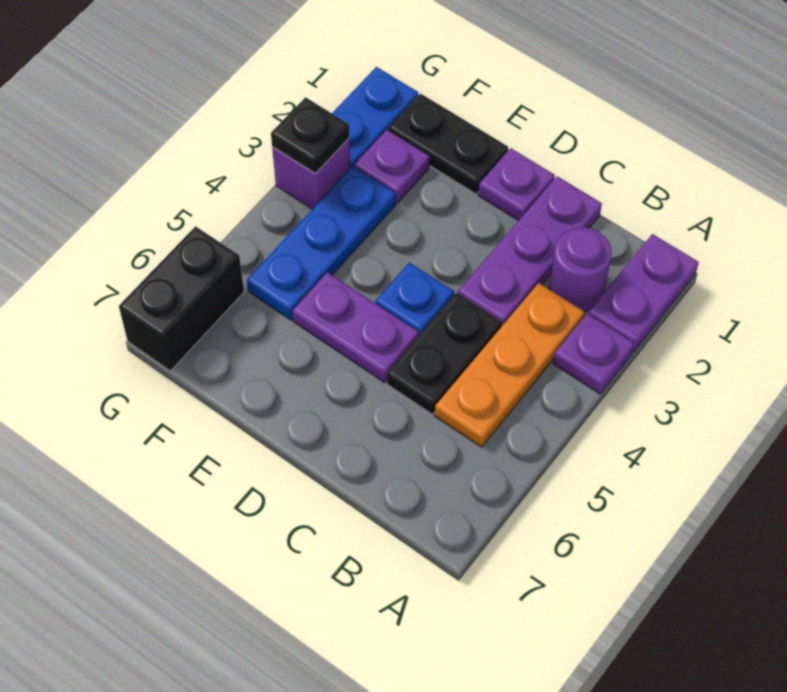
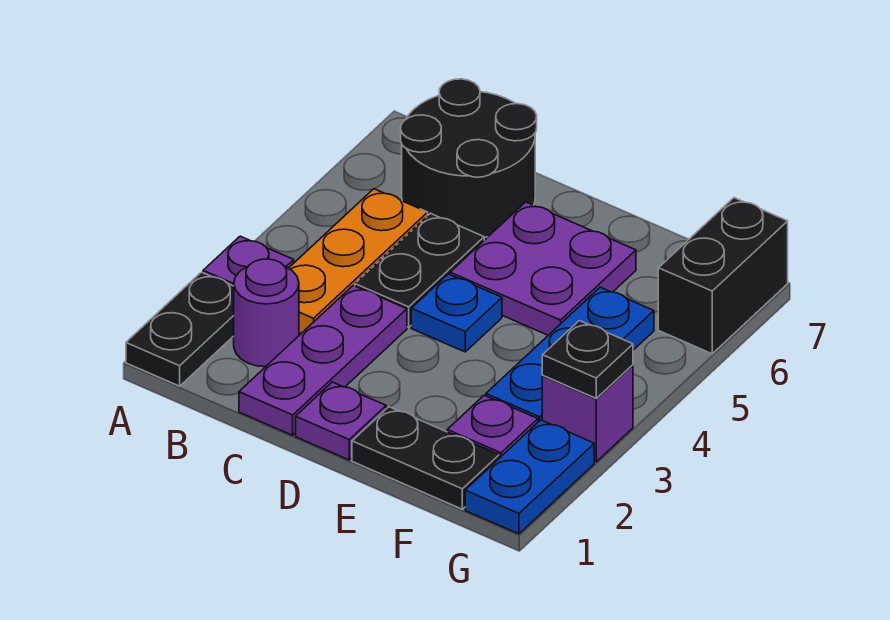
purple 1x2 plate [588,234,699,352] -> black 1x2 plate [126,272,234,386]
none -> black 2x2 round brick [401,79,537,238]
purple 1x2 plate [293,272,419,382] -> purple 2x2 plate [450,202,636,335]

